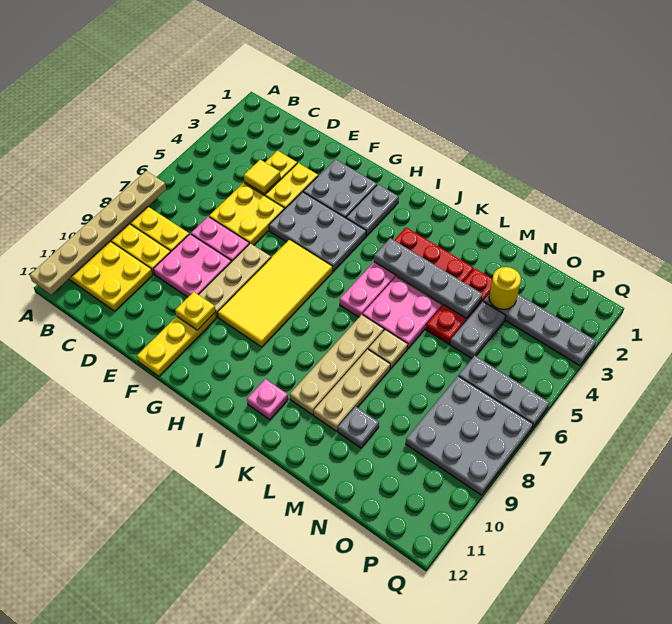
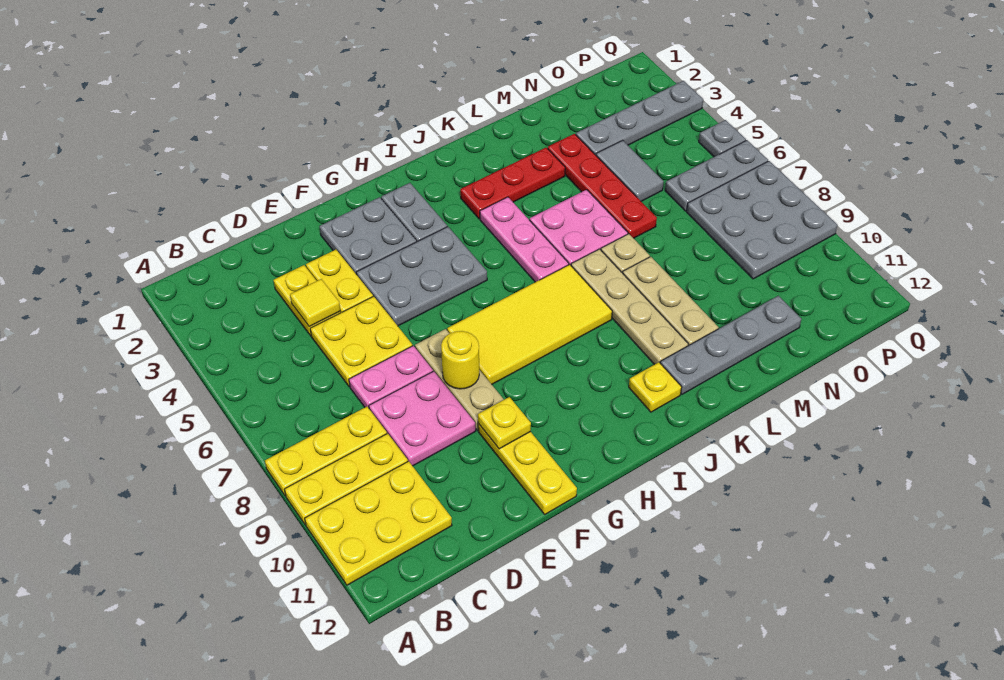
tan 1x6 plate [30,171,166,295] -> none
yellow 2x4 tile [218,239,332,347] -> yellow 2x4 tile turned to [447,265,612,384]
grey 1x4 plate [374,238,483,318] -> grey 1x4 plate moved to [660,296,801,394]
pink 1x1 plate [247,379,288,420] -> yellow 1x1 plate [629,362,682,412]
red 1x3 plate [426,269,492,344] -> red 1x4 plate [548,134,657,238]
grey 1x1 plate [338,406,379,448] -> grey 1x1 plate moved to [699,120,746,157]
yellow 1x1 round brick [489,267,521,309] -> yellow 1x1 round brick moved to [441,331,479,389]
grey 1x2 plate [450,302,506,359] -> grey 1x2 tile [596,140,664,201]

